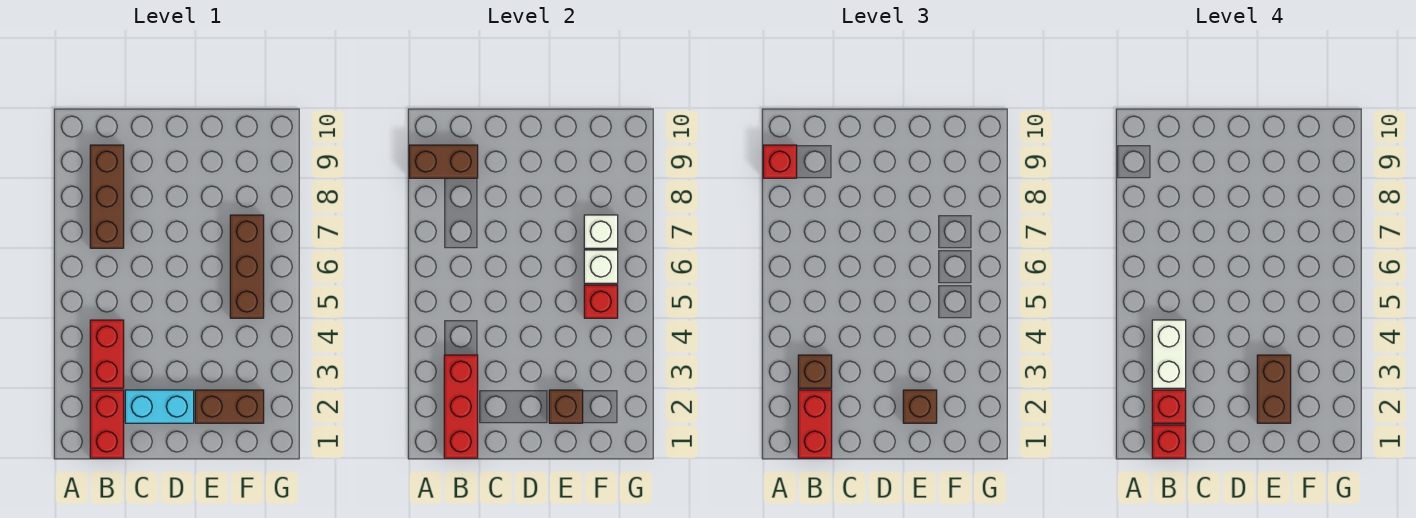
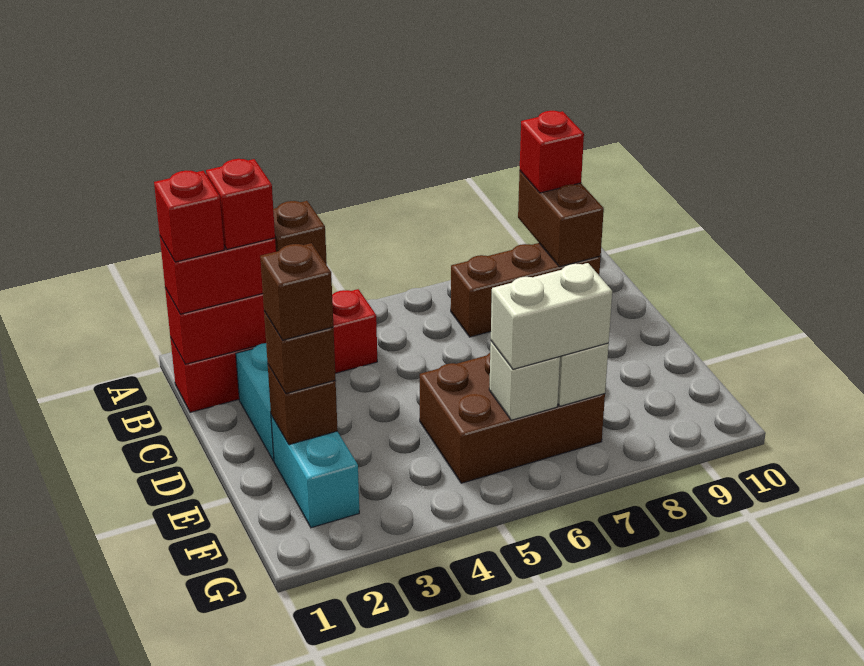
white 1x2 brick [1152,320,1186,388] -> white 1x2 brick moved to [491,263,612,369]
brown 1x2 brick [195,390,264,423] -> cyan 1x2 brick [271,415,359,528]
brown 1x2 brick [1257,355,1291,423] -> brown 1x1 brick [260,243,333,340]
brown 1x3 brick [230,215,264,318] -> brown 2x3 brick [420,353,605,483]
red 1x1 brick [584,285,618,318] -> none

